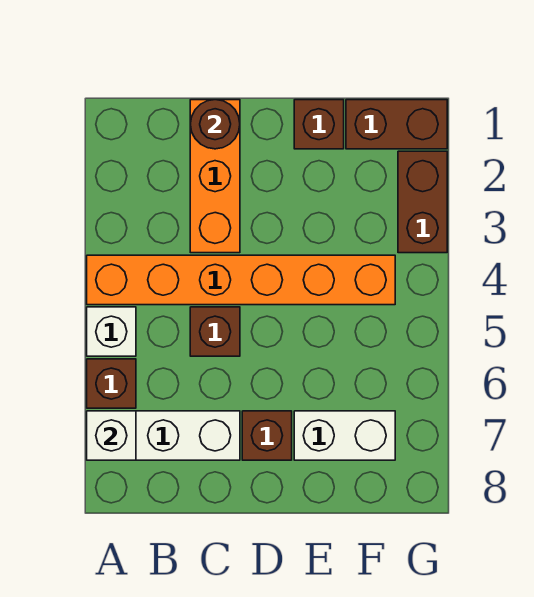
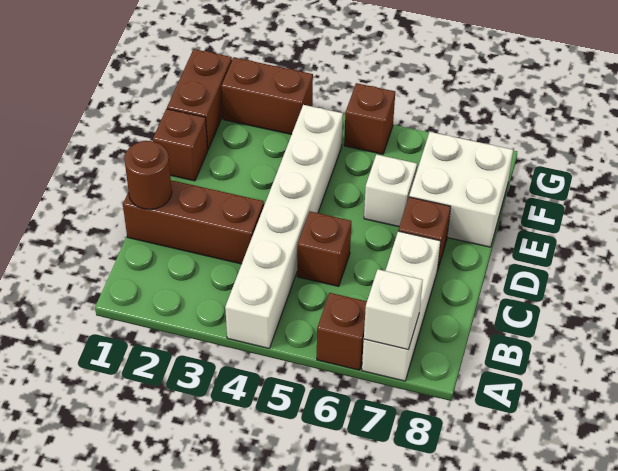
orange 1x6 brick [87,255,395,305] -> white 1x6 brick [225,105,343,348]
white 1x1 brick [87,307,136,356] -> white 1x1 brick moved to [364,155,417,227]
orange 1x3 brick [190,100,240,253] -> brown 1x3 brick [123,180,264,264]
white 1x2 brick [294,411,395,460] -> white 2x2 brick [409,132,513,247]
none -> brown 1x1 brick [344,83,395,154]

